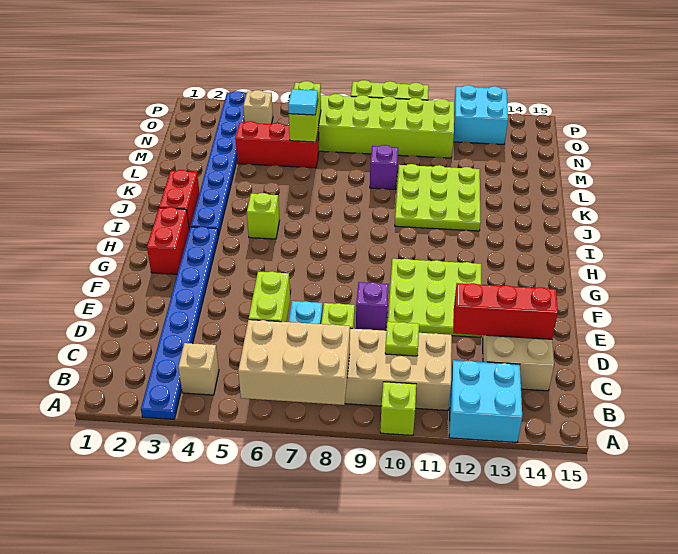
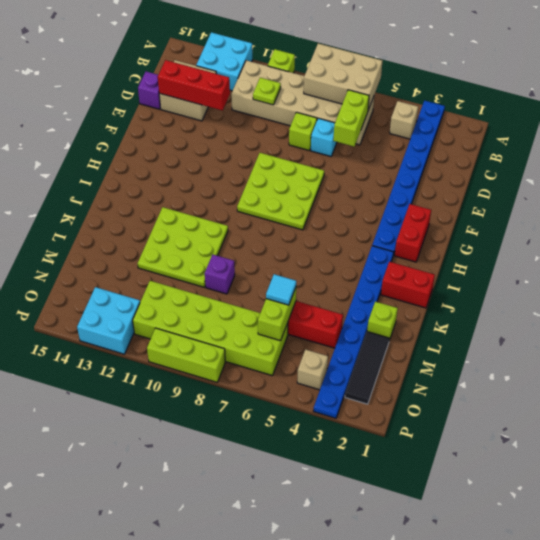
purple 1x1 brick [356,282,389,331] -> purple 1x1 brick moved to [138,72,161,109]
lime 3x3 plate [388,259,481,337] -> lime 3x3 plate moved to [237,153,324,230]
red 1x2 brick [159,170,200,230] -> red 1x2 brick turned to [381,262,435,308]
lime 1x1 brick [247,193,280,239] -> lime 1x1 brick moved to [367,302,398,340]
none -> black 1x3 tile [345,332,389,404]

